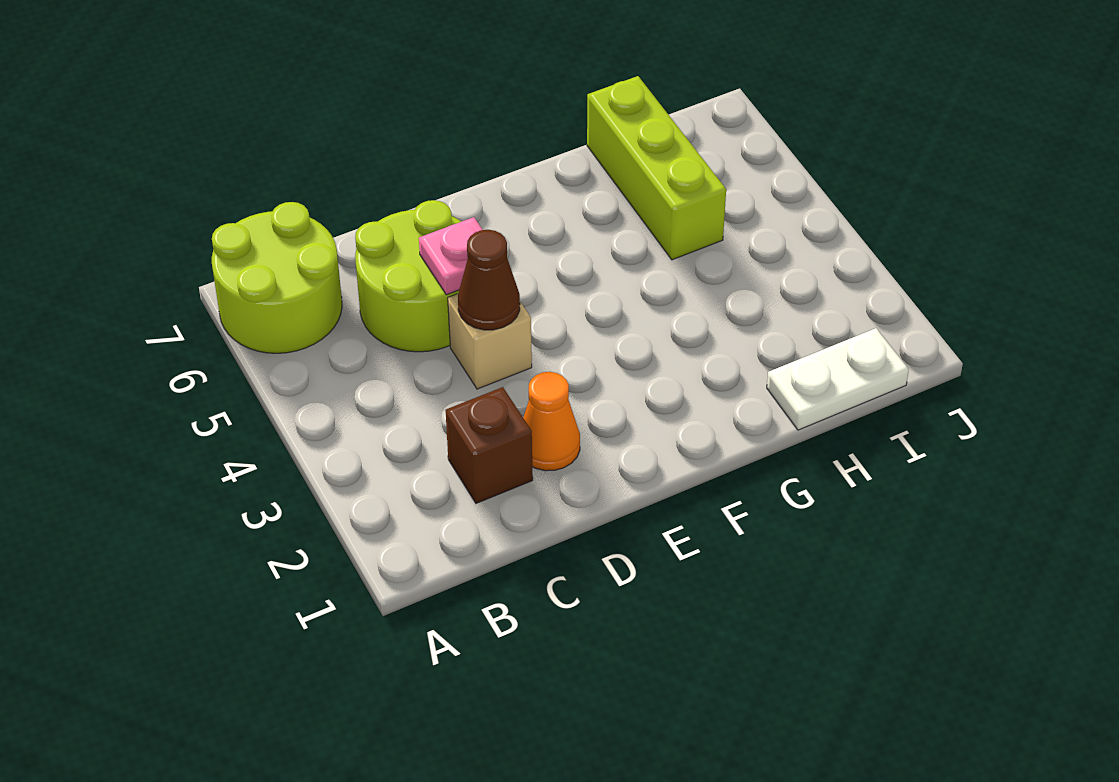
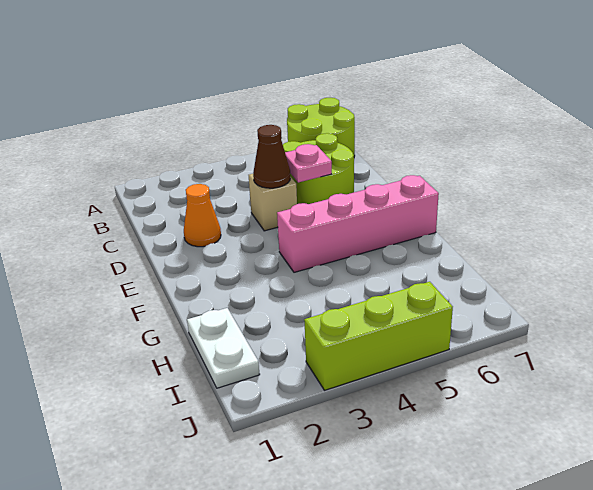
brown 1x1 brick [445,387,533,503] -> none
none -> pink 1x4 brick [277,175,439,272]
lime 1x3 brick [587,76,726,260] -> lime 1x3 brick moved to [304,282,453,390]

